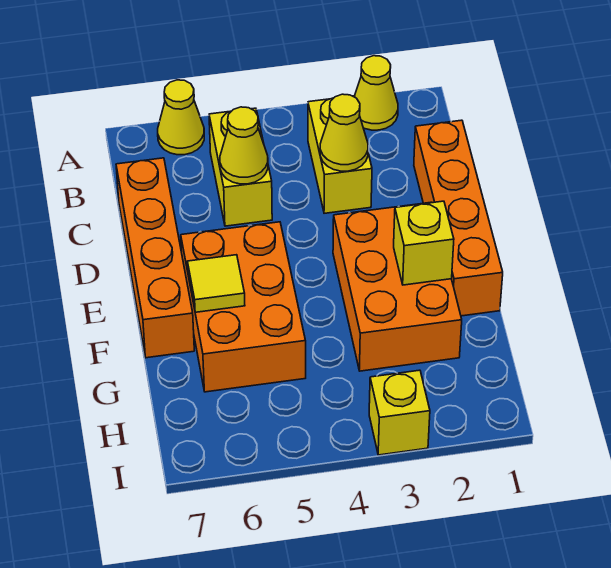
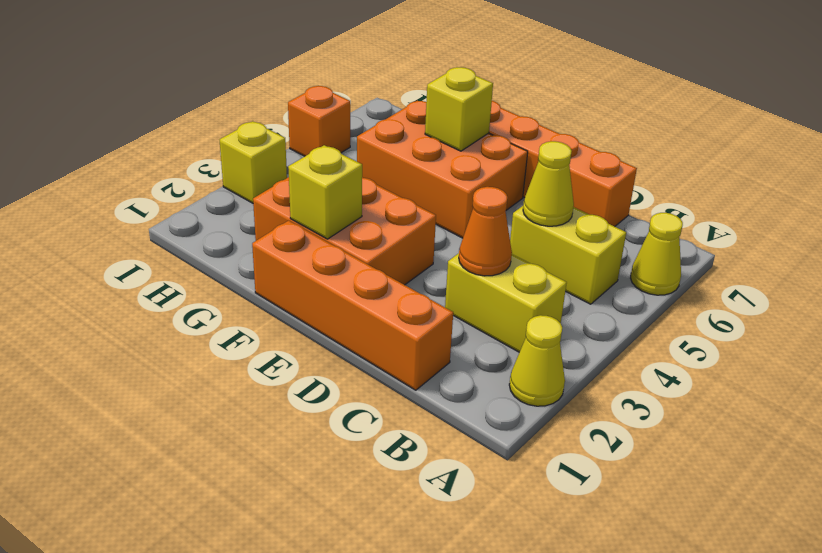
yellow 1x1 cone [320,94,368,171] -> orange 1x1 cone [459,187,512,276]
yellow 1x1 tile [187,255,245,312] -> yellow 1x1 brick [425,67,493,151]
none -> orange 1x1 brick [288,86,350,156]

